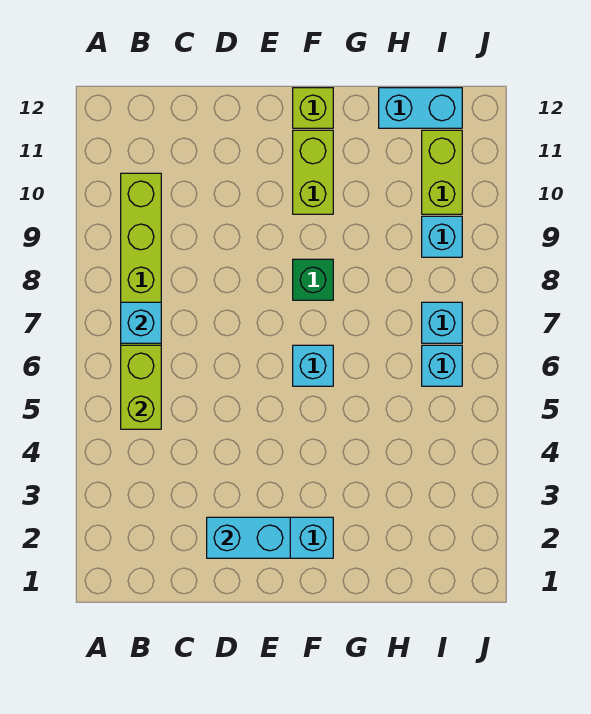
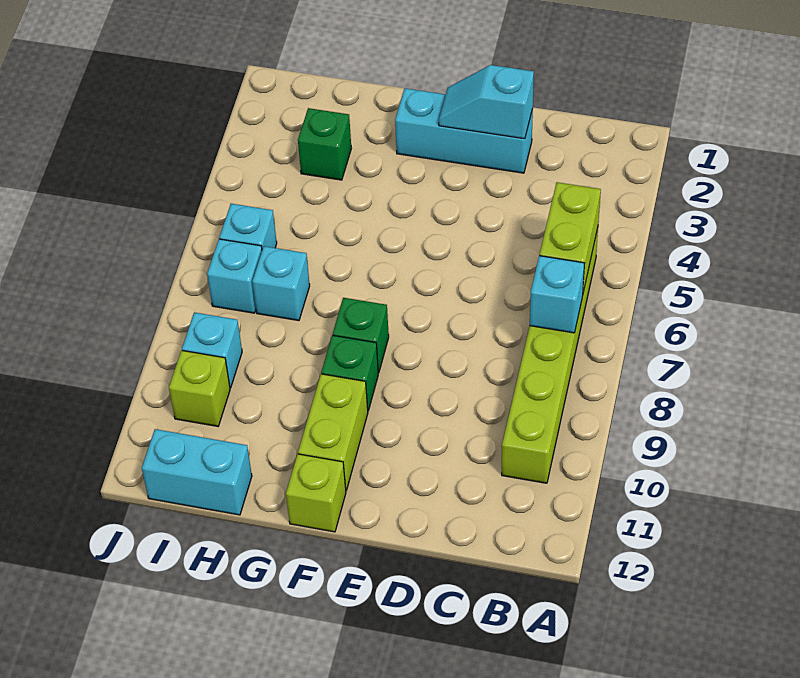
cyan 1x2 brick [207,517,290,558] -> cyan 1x2 slope [439,65,534,139]
cyan 1x1 brick [293,345,333,386] -> cyan 1x1 brick moved to [252,246,310,321]
none -> green 1x1 brick [321,335,378,411]
none -> green 1x1 brick [298,108,351,180]
lime 1x2 brick [422,130,462,214] -> lime 1x1 brick [169,350,230,426]

